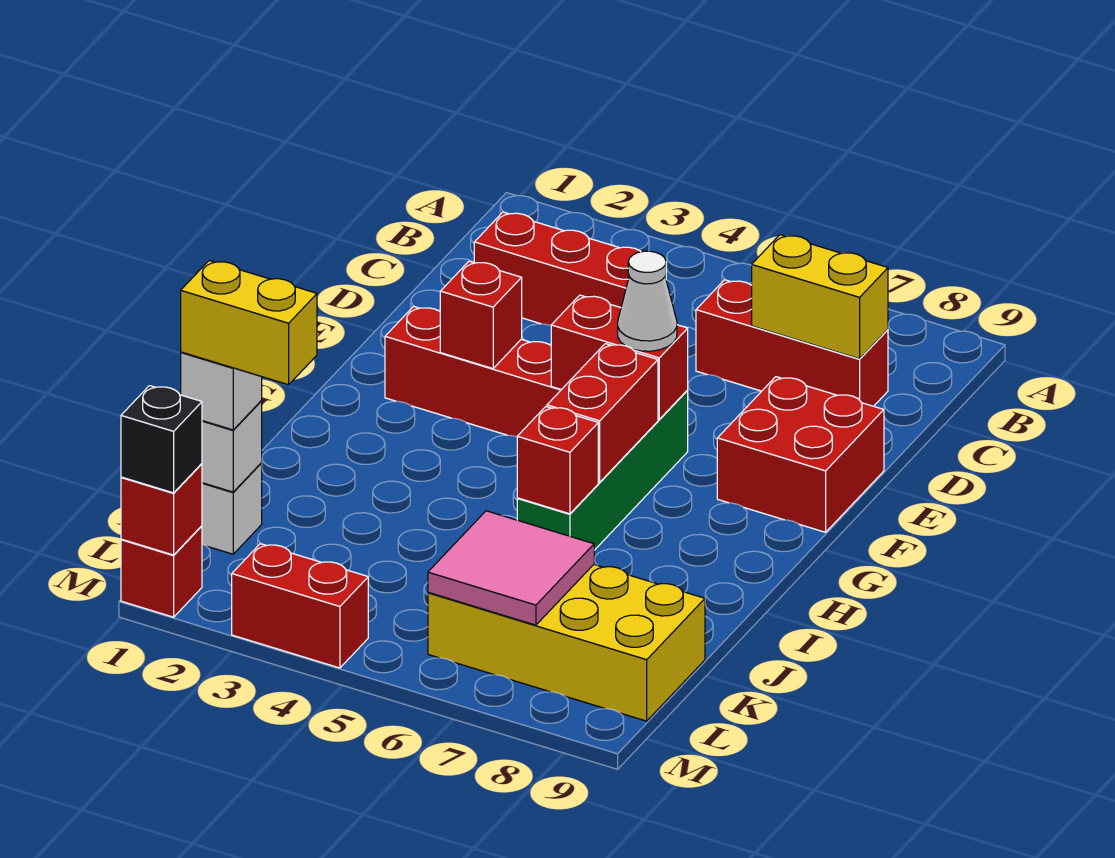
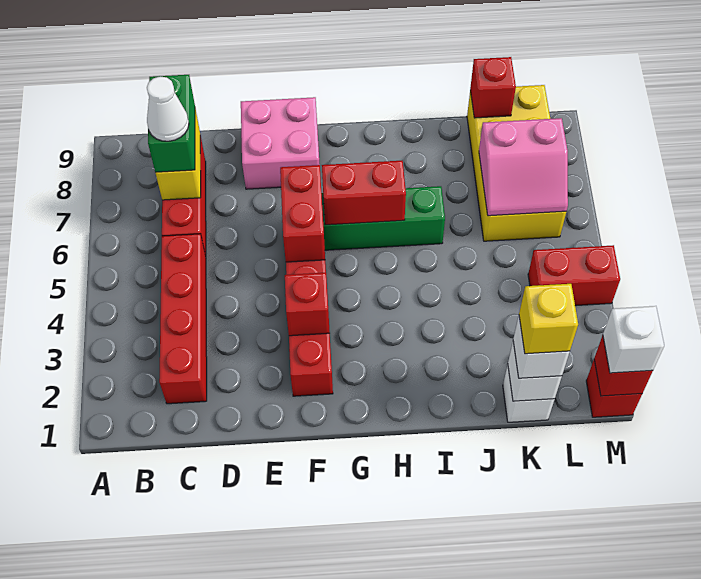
red 1x3 brick [474,212,666,326] -> red 1x4 brick [159,234,207,404]
none -> green 1x2 brick [148,75,195,172]
red 2x2 brick [717,377,884,532] -> pink 2x2 brick [241,97,320,189]
white 1x1 cone [618,251,677,351] -> white 1x1 cone moved to [147,76,189,141]
red 1x1 brick [517,407,598,514] -> red 1x1 brick moved to [470,57,516,118]
yellow 1x2 brick [181,261,317,385] -> yellow 1x1 brick [519,284,578,354]
pink 2x2 tile [428,511,594,625] -> pink 2x2 slope [479,118,568,216]
black 1x1 brick [121,386,202,493] -> white 1x1 brick [603,306,664,373]
red 1x2 brick [232,544,368,668] -> red 1x2 brick turned to [528,245,620,306]

